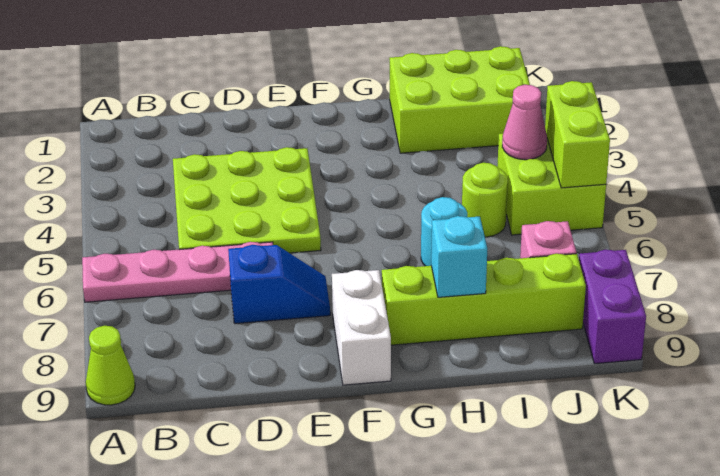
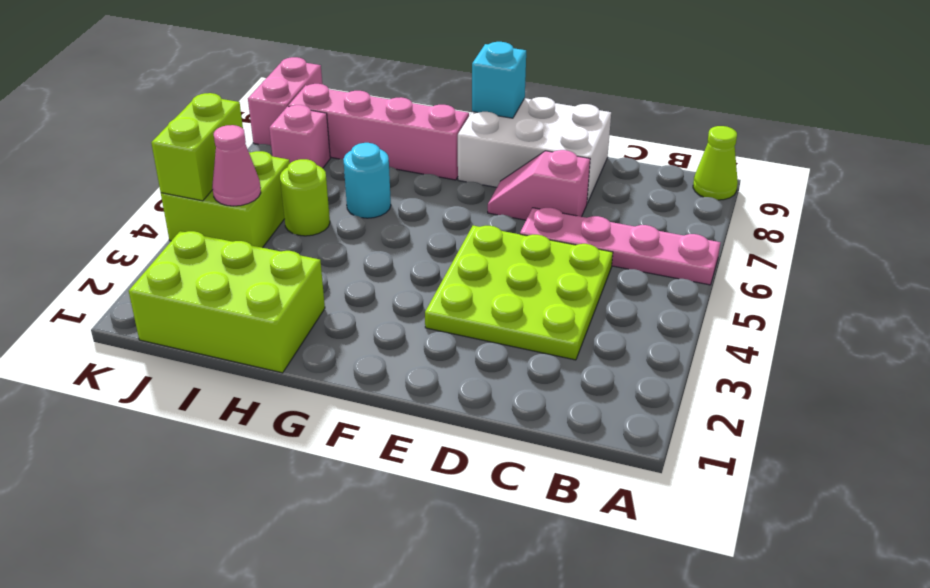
blue 1x2 slope [228,245,330,324] -> pink 1x2 slope [488,150,590,220]
white 1x2 brick [332,270,391,385] -> white 2x3 brick [458,97,611,203]
lime 1x4 brick [382,254,586,345] -> pink 1x4 brick [288,84,469,180]
cyan 1x1 brick [431,216,487,297] -> cyan 1x1 brick moved to [472,42,526,118]
purple 1x2 brick [579,250,646,364] -> pink 1x2 brick [248,57,322,145]

